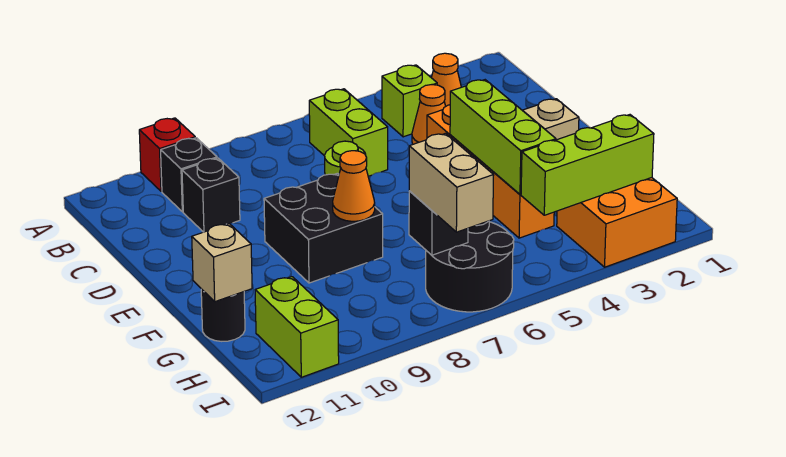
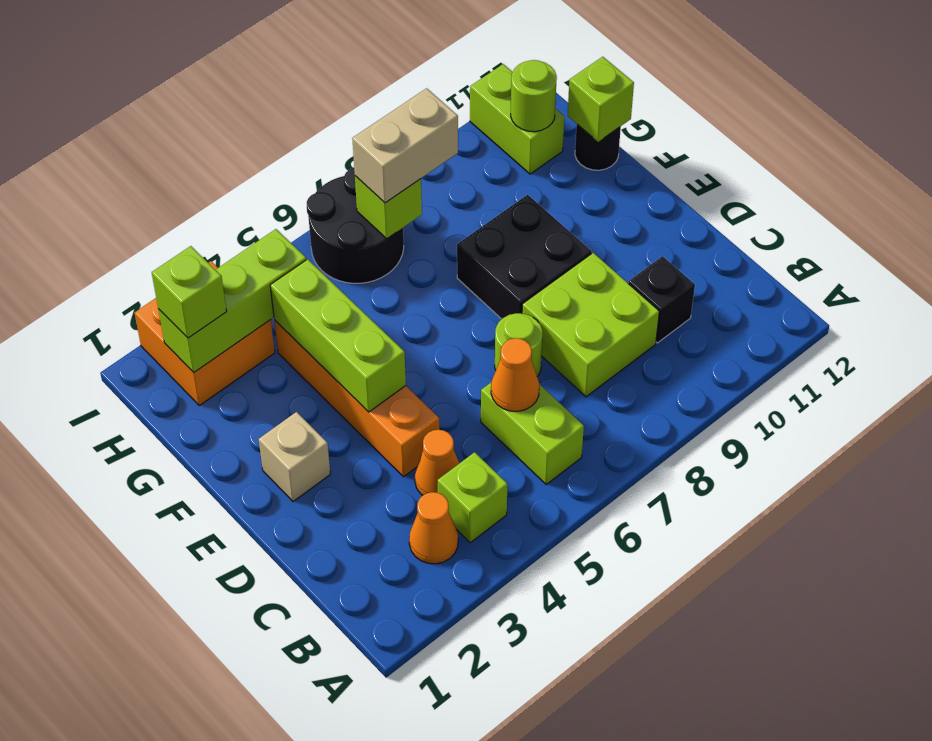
red 1x1 brick [139,118,195,191] -> none
black 1x1 brick [161,138,217,212] -> none
none -> lime 2x2 brick [522,253,659,397]
orange 1x1 cone [333,151,375,221] -> orange 1x1 cone moved to [491,338,539,411]
tan 1x1 brick [192,224,252,302] -> lime 1x1 brick [568,57,634,142]
none -> lime 1x1 brick [152,246,227,338]
black 1x1 brick [409,191,468,255] -> lime 1x1 brick [355,176,422,239]
tan 1x2 brick [409,133,494,232] -> tan 1x2 brick turned to [352,88,458,203]
none -> lime 1x1 round brick [511,60,557,132]

